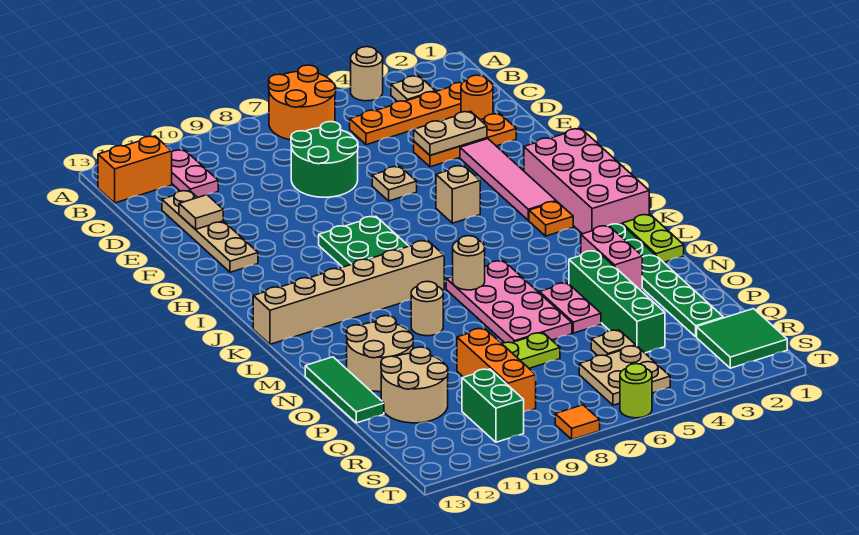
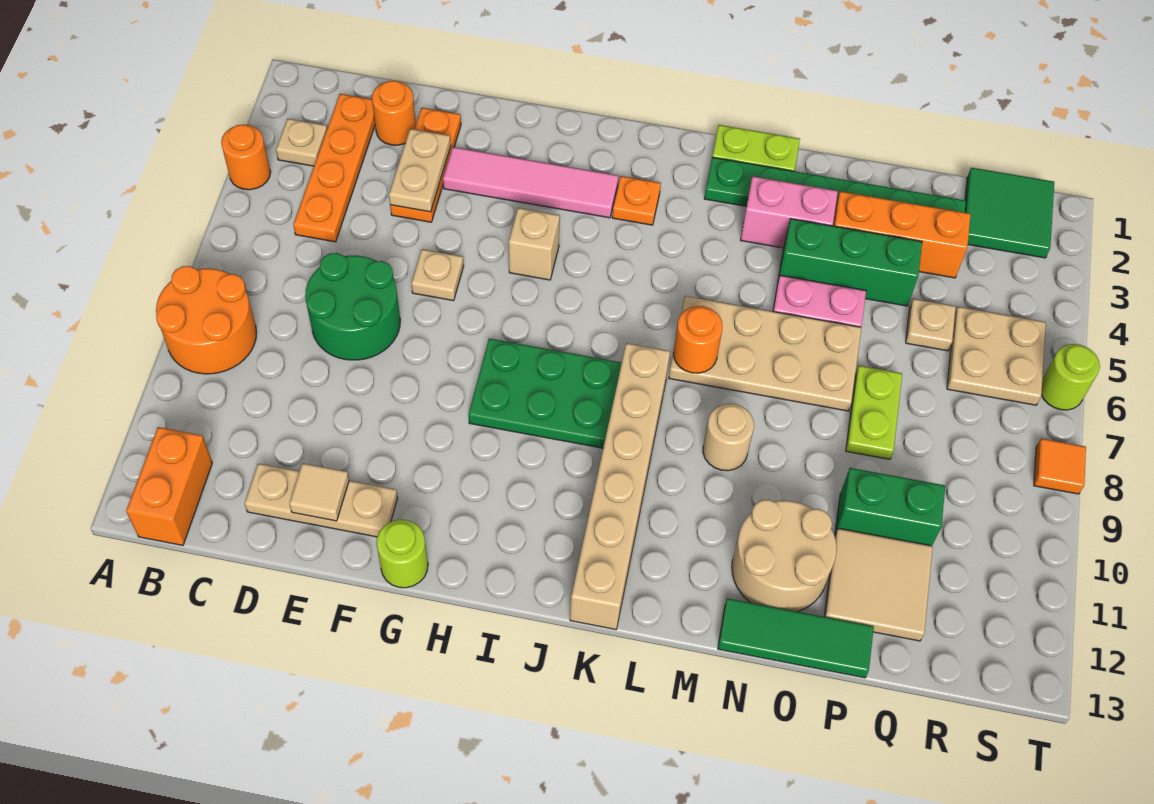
tan 1x1 round brick [351,47,383,101] -> orange 1x1 round brick [221,125,270,190]
orange 2x2 round brick [269,65,336,140] -> orange 2x2 round brick moved to [156,266,257,374]
pink 1x2 plate [172,150,218,197] -> none
tan 1x4 plate [162,191,258,272] -> tan 1x3 plate [245,463,398,537]
none -> lime 1x1 round brick [376,520,428,588]
pink 2x4 brick [524,129,649,234] -> none
pink 2x4 plate [446,261,572,343] -> tan 2x4 plate [669,296,861,411]
tan 1x1 round brick [453,236,485,290] -> orange 1x1 round brick [674,306,722,373]
green 1x4 brick [569,251,665,353] -> green 1x3 brick [779,219,922,306]
orange 1x3 brick [457,328,536,412] -> orange 1x3 brick moved to [833,191,971,278]
tan 2x2 round brick [381,347,448,423] -> tan 2x2 tile [824,528,933,641]
green 1x2 brick [462,369,524,442] -> green 1x2 brick moved to [835,468,945,546]

